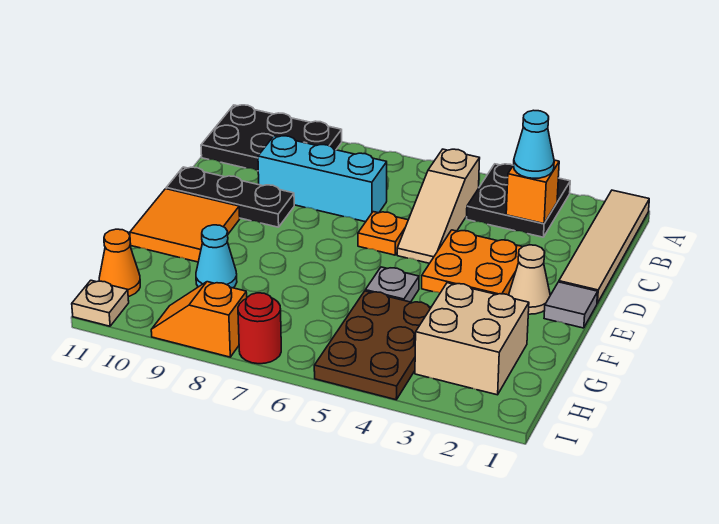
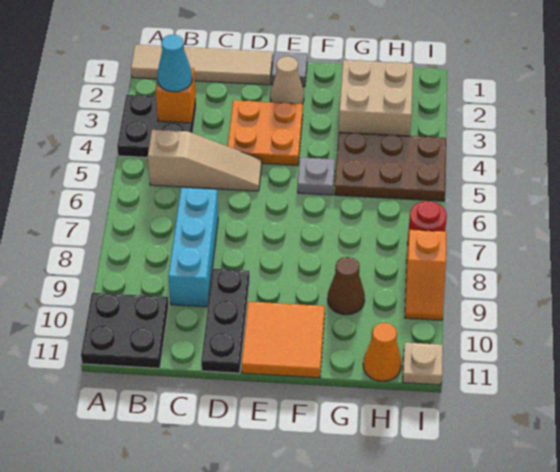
black 2x3 plate [201,105,342,171] -> black 2x2 plate [81,293,169,368]
orange 1x1 plate [358,212,408,255] -> none
cyan 1x1 cone [196,225,237,288] -> brown 1x1 cone [328,257,365,315]

